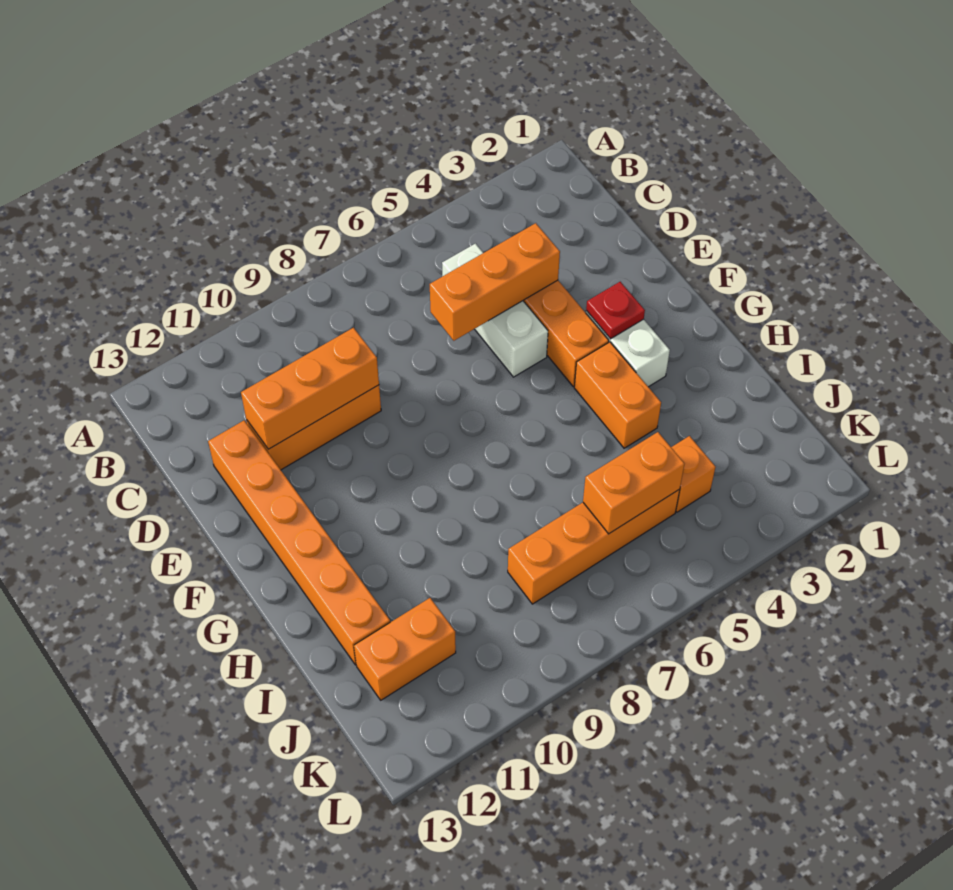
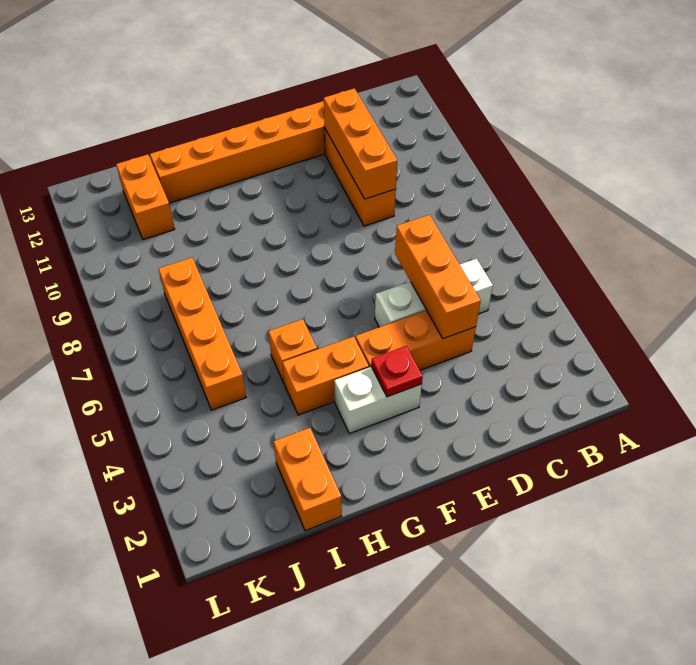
orange 1x1 brick [671,436,716,512] -> orange 1x1 brick moved to [268,319,317,384]
orange 1x2 brick [583,432,684,534] -> orange 1x2 brick moved to [274,428,342,531]

